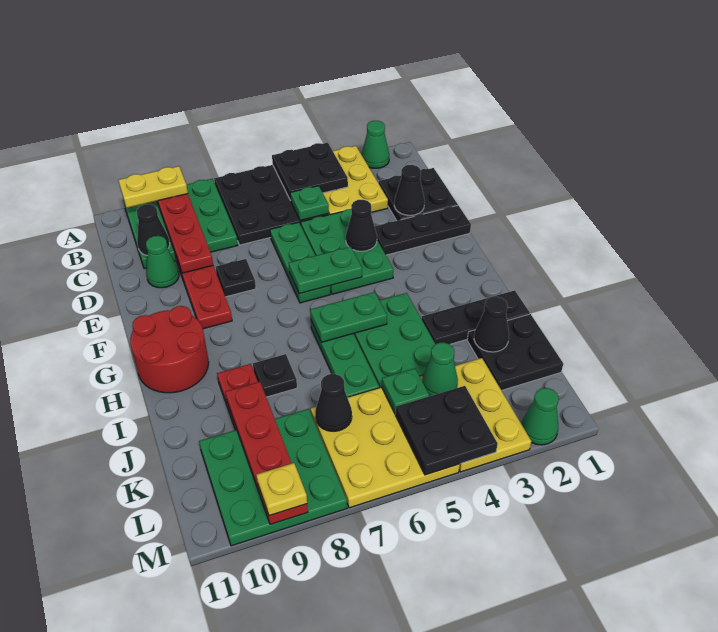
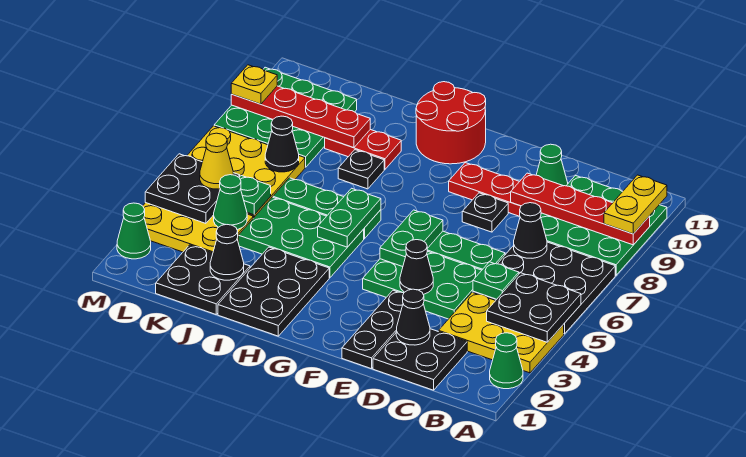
black 1x1 cone [137,204,170,255] -> black 1x1 cone moved to [514,203,547,258]
black 1x3 plate [422,290,530,344] -> black 2x3 plate [218,247,329,336]
none -> yellow 1x1 cone [200,133,233,189]

